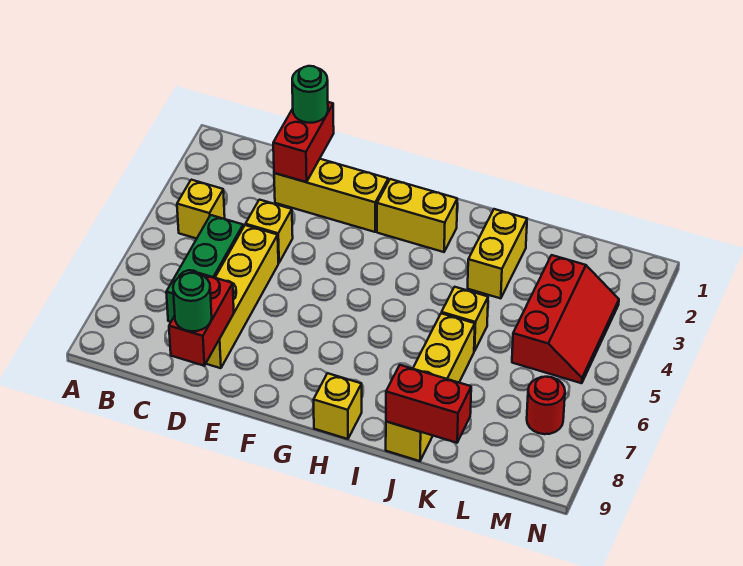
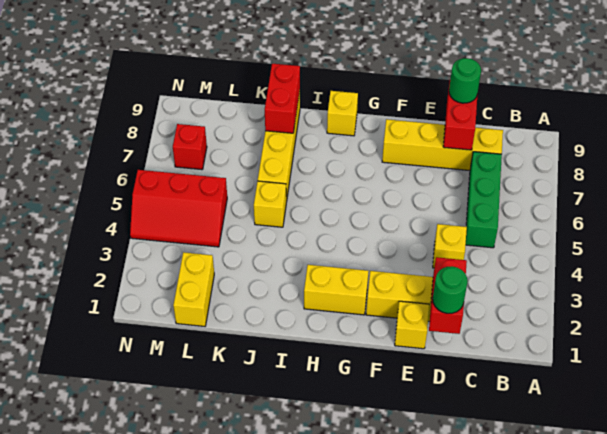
yellow 1x1 brick [177,180,225,239] -> yellow 1x1 brick moved to [395,301,429,349]
yellow 1x4 brick [206,225,278,368] -> yellow 1x4 brick turned to [382,119,503,171]
yellow 1x2 brick [468,209,527,298] -> yellow 1x2 brick moved to [173,252,214,326]
red 1x2 brick [386,365,471,443] -> red 1x2 brick turned to [265,64,300,133]
red 2x3 slope [512,255,619,383] -> red 2x3 slope turned to [130,170,227,247]
red 1x1 round brick [527,377,565,434] -> red 1x1 brick [173,124,207,170]

